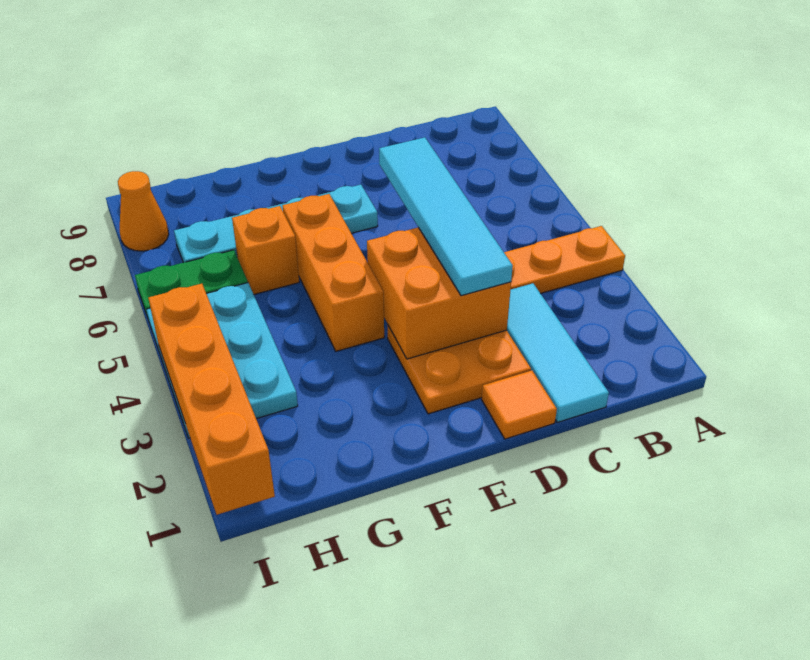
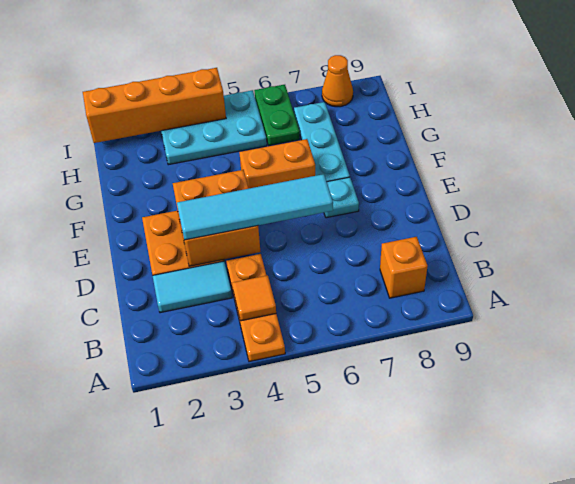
cyan 1x3 tile [507,283,609,422] -> cyan 1x2 tile [153,261,232,313]
orange 1x1 tile [482,371,557,439] -> orange 1x1 tile moved to [232,275,276,321]
orange 1x3 brick [283,194,384,351] -> orange 1x2 brick [239,139,315,188]
orange 1x1 brick [232,206,299,294] -> orange 1x1 brick moved to [380,237,428,298]

